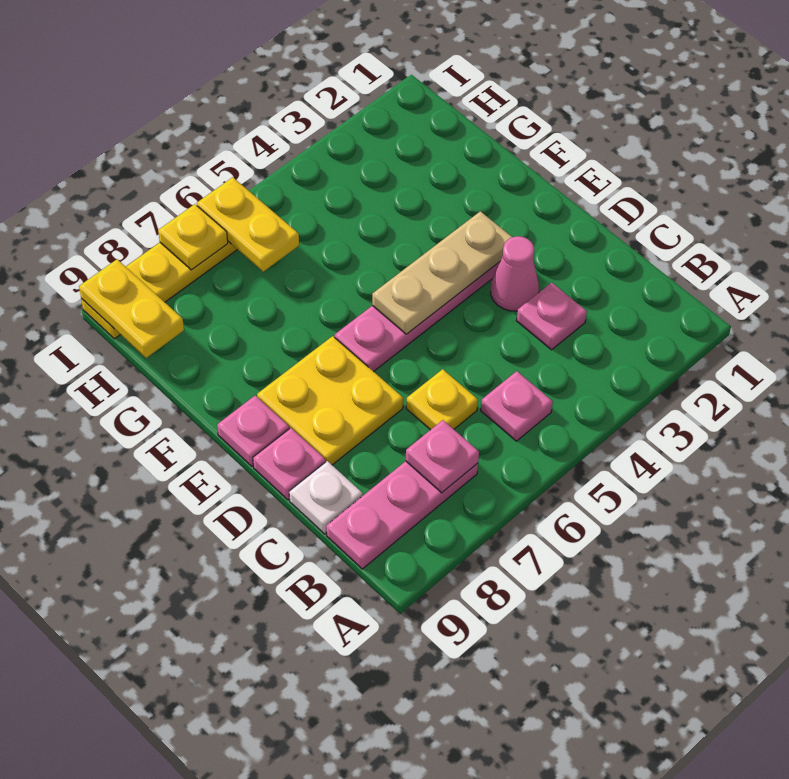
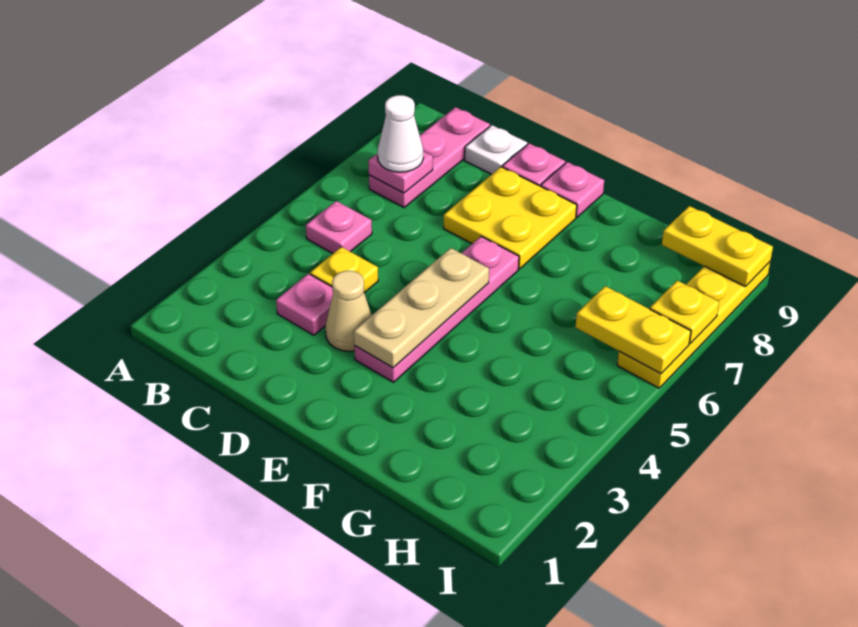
none -> white 1x1 cone [378,95,423,172]
yellow 1x1 plate [406,369,478,430] -> yellow 1x1 plate moved to [310,247,378,293]
pink 1x1 cone [491,236,539,311] -> tan 1x1 cone [325,271,372,351]

